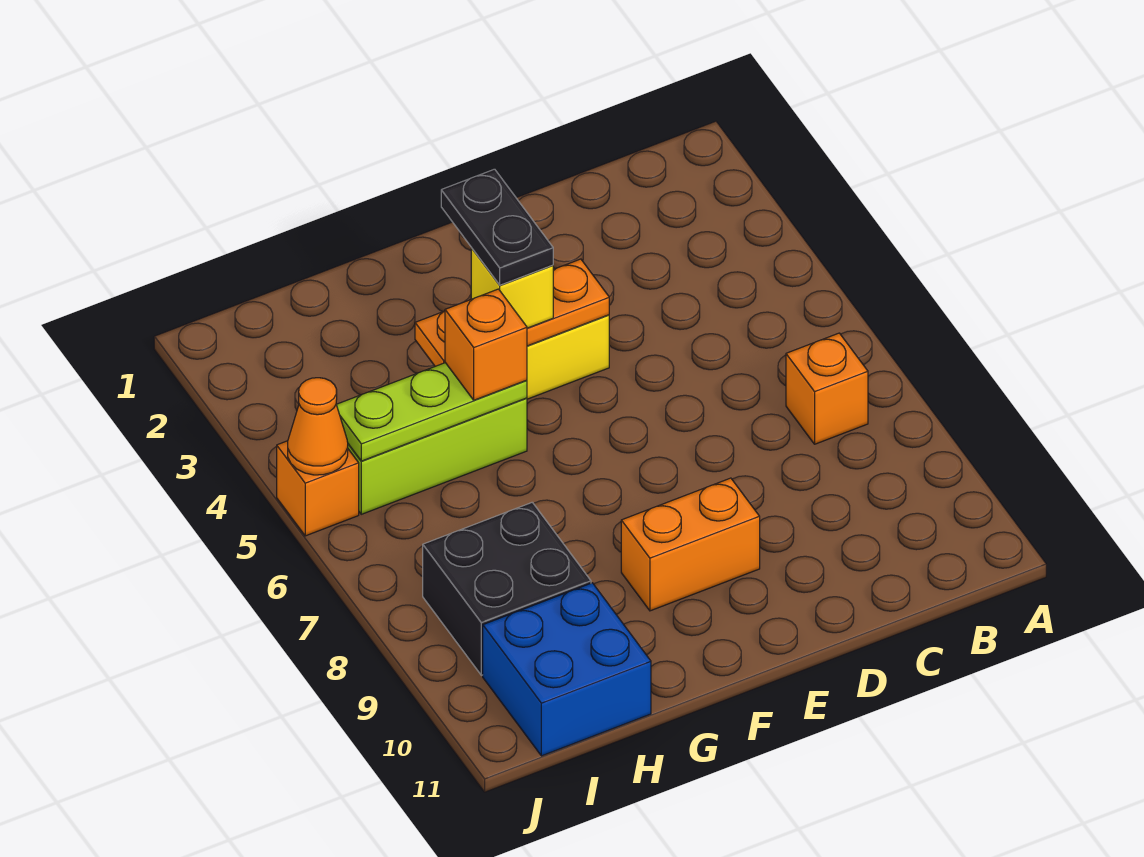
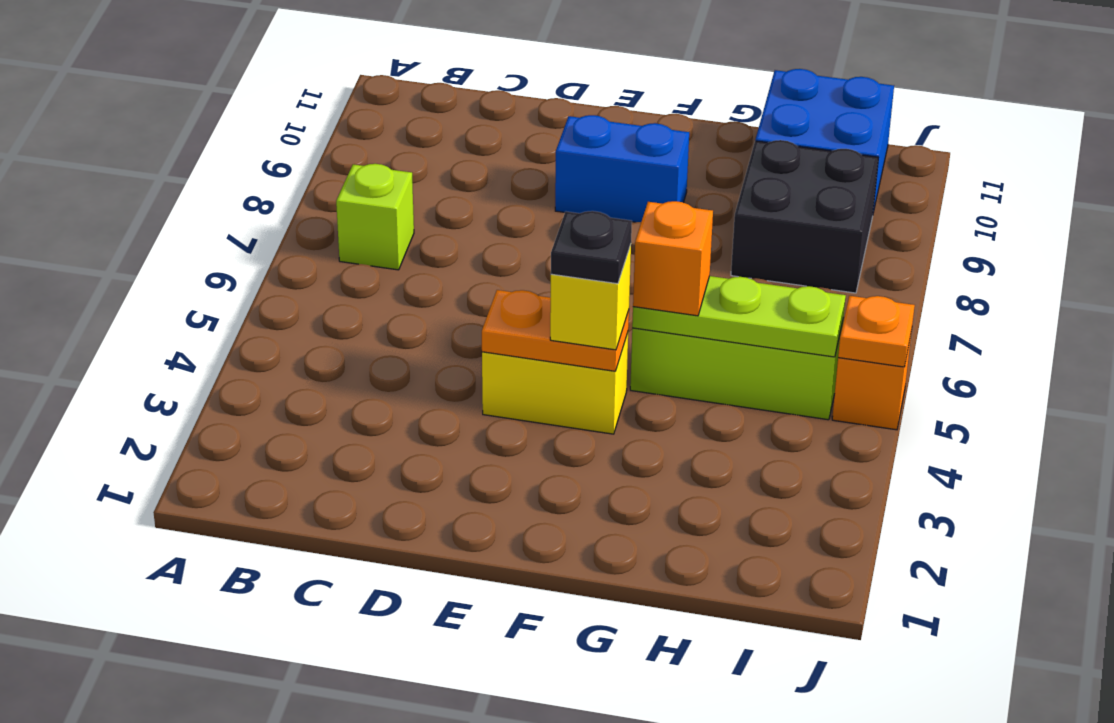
orange 1x1 brick [786,333,868,444] -> lime 1x1 brick [336,164,414,270]
orange 1x3 plate [415,259,609,366] -> orange 1x2 plate [482,290,629,371]
orange 1x2 brick [621,478,760,611] -> blue 1x2 brick [555,115,689,222]
black 1x2 plate [441,169,553,285] -> black 1x1 plate [551,211,632,284]
orange 1x1 cone [288,378,348,475] -> orange 1x1 plate [838,296,915,367]

